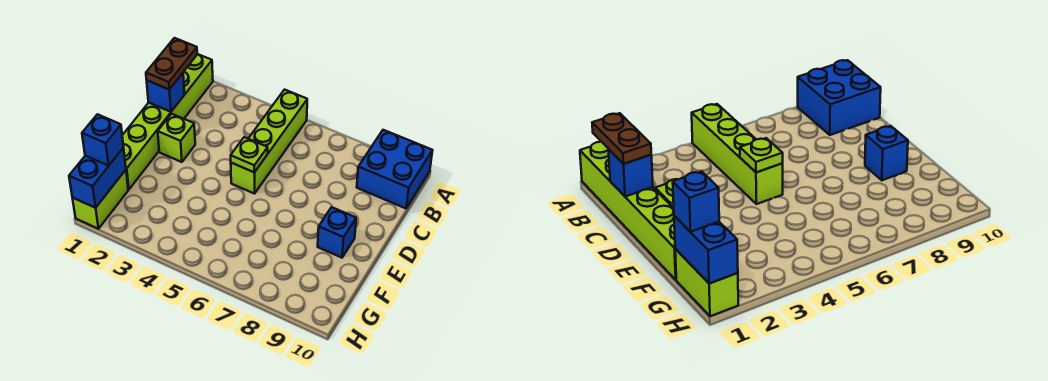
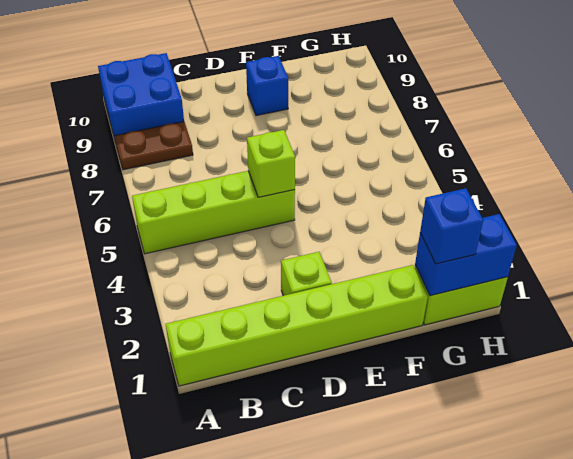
brown 1x2 plate [146,38,197,89] -> brown 1x2 plate moved to [115,122,193,170]
blue 1x1 brick [147,73,184,112] -> none
lime 1x1 plate [231,137,268,172] -> lime 1x1 brick [247,130,295,197]

